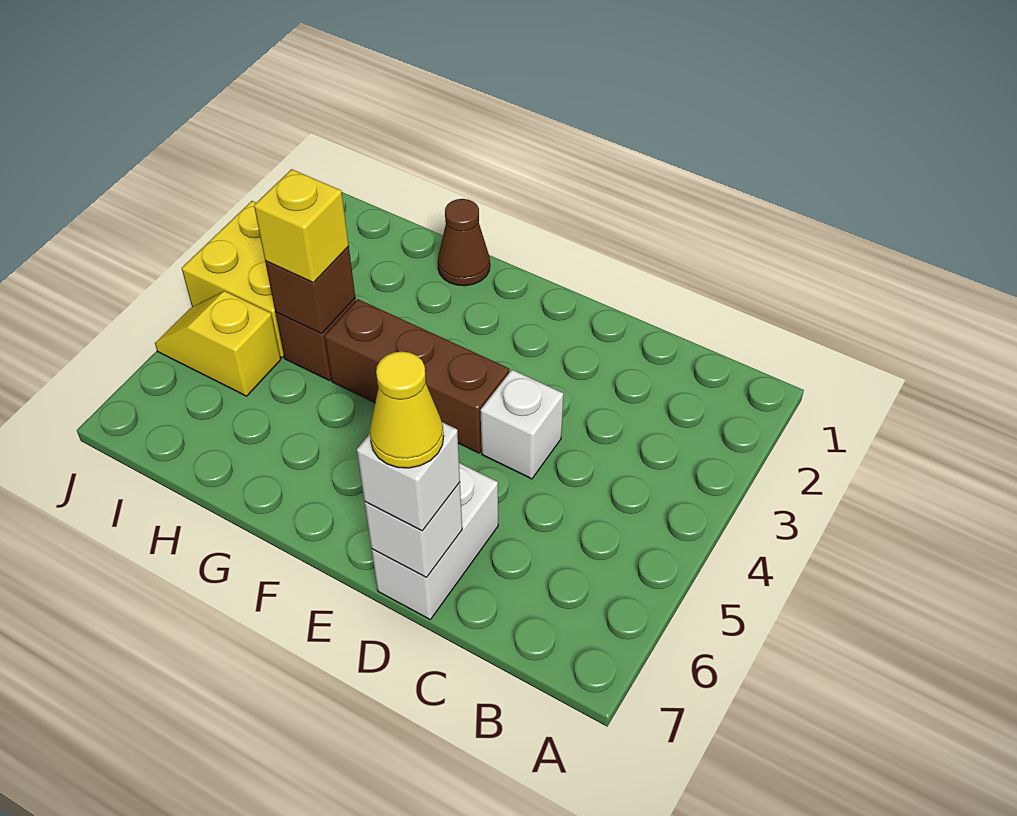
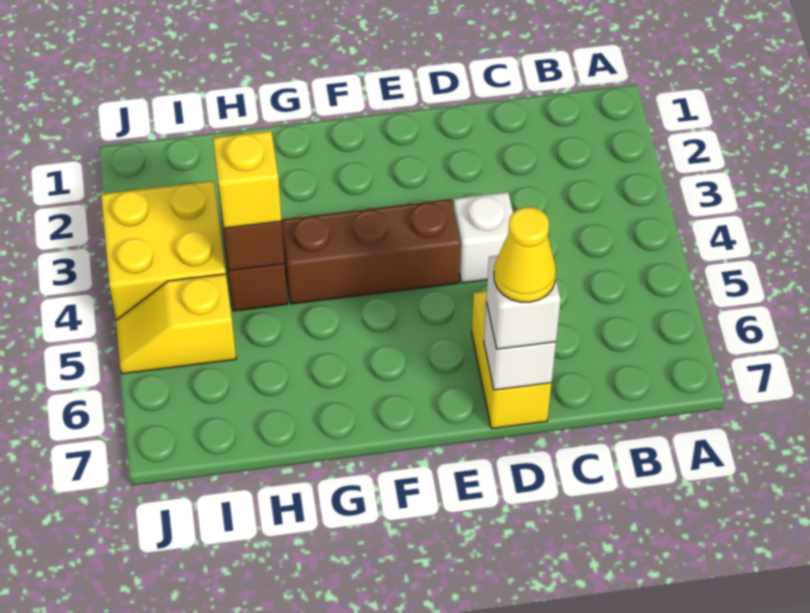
white 1x2 brick [371,463,498,619] -> yellow 1x2 brick [472,291,551,429]
brown 1x1 cone [438,199,490,286] -> none

